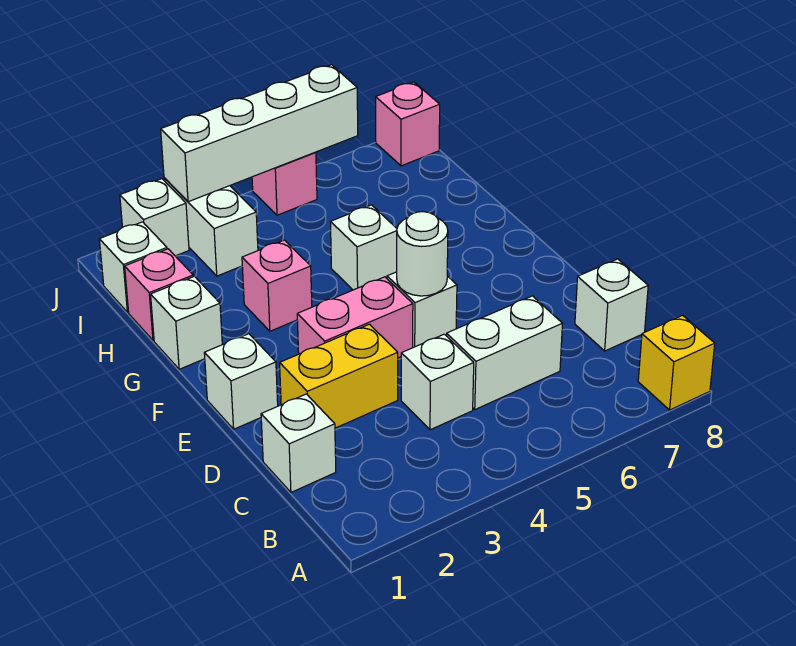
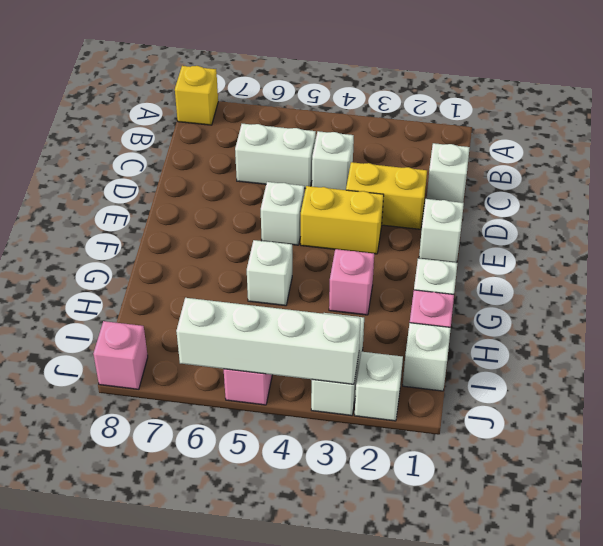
white 1x1 brick [575,259,648,351] -> none
pink 1x2 brick [297,277,413,358] -> yellow 1x2 brick [301,186,384,254]
white 1x1 round brick [397,212,448,296] -> none

